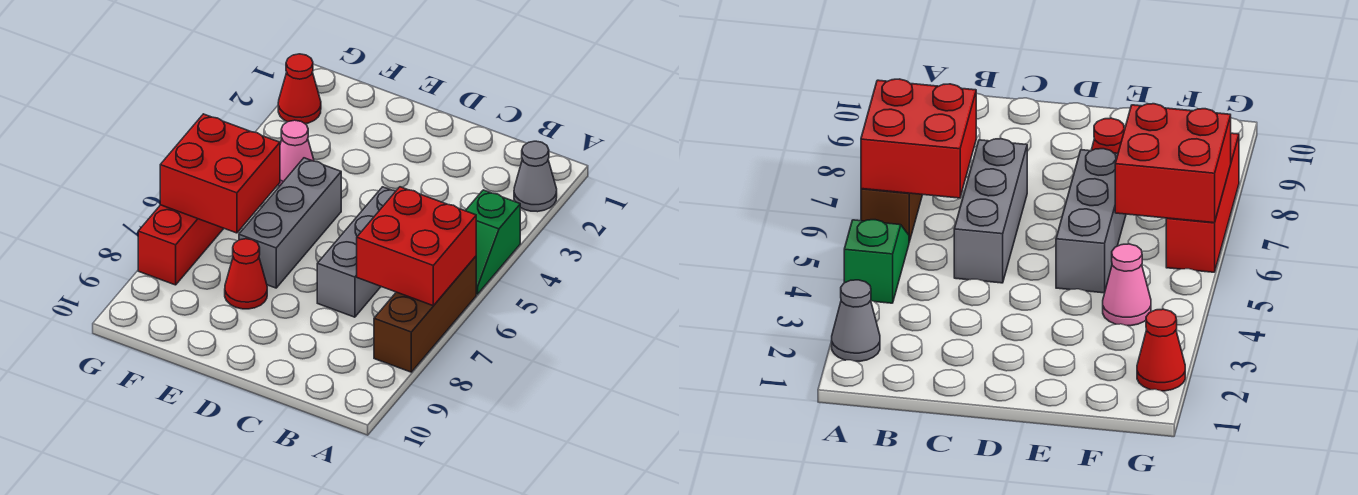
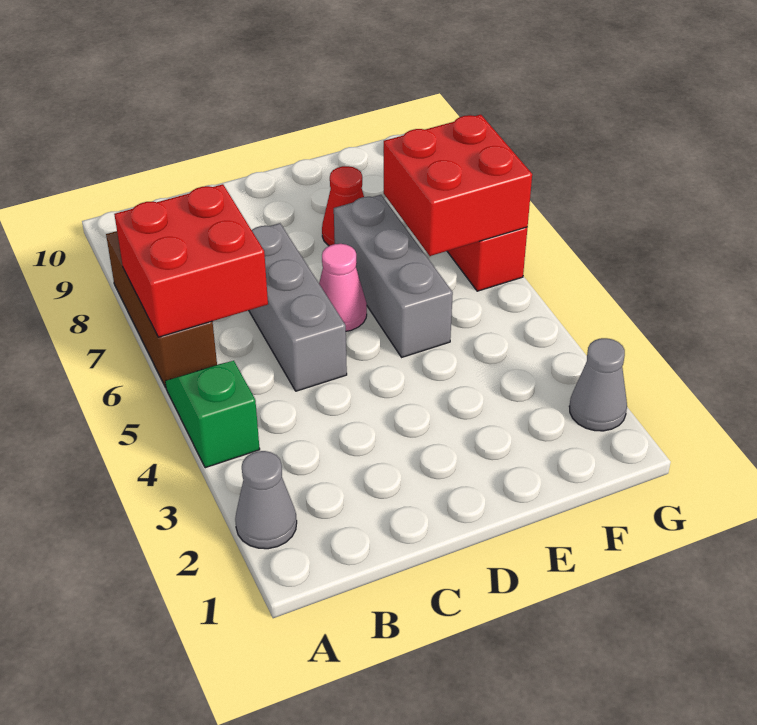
pink 1x1 cone [278,120,314,186] -> pink 1x1 cone moved to [319,244,367,331]
red 1x1 cone [278,54,321,124] -> grey 1x1 cone [569,338,627,431]

